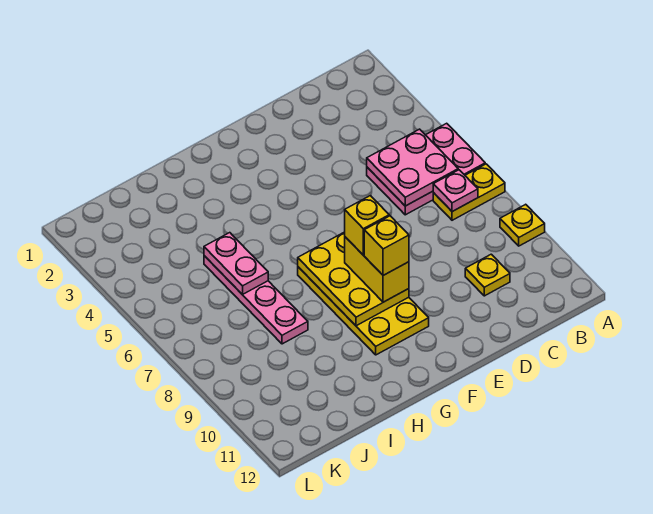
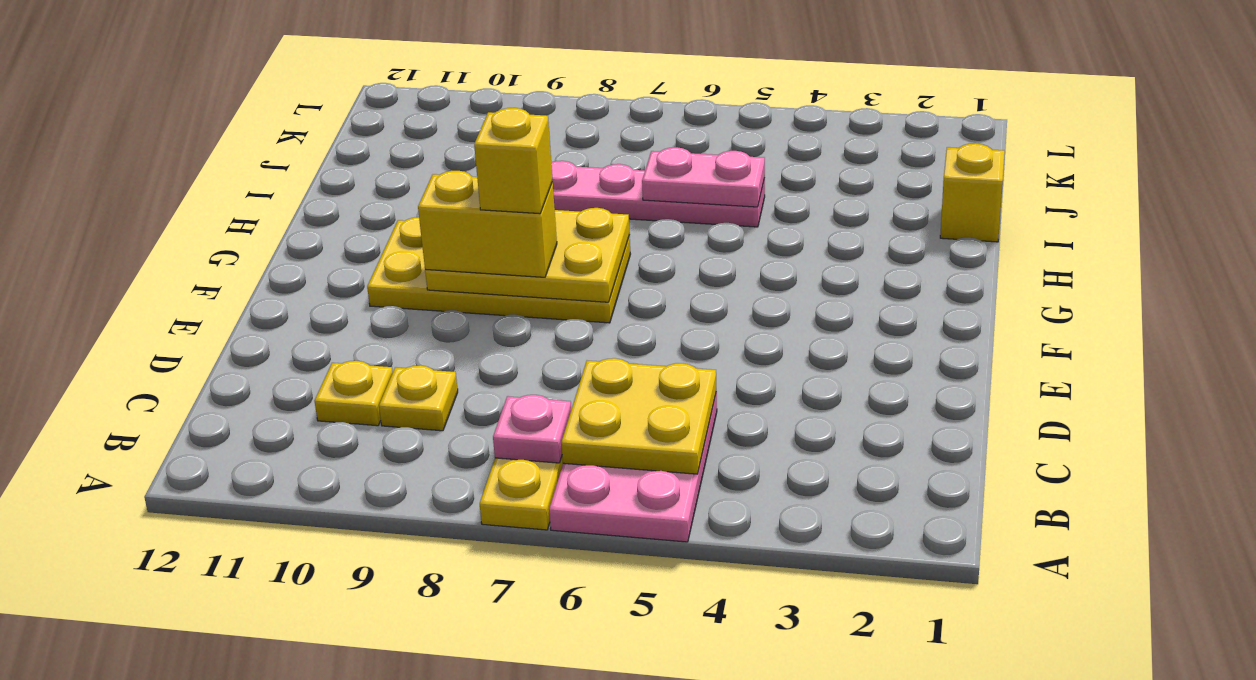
yellow 1x1 plate [500,204,545,246] -> yellow 1x1 plate moved to [379,365,458,431]
pink 2x2 plate [367,129,458,206] -> yellow 2x2 plate [561,358,716,474]
yellow 1x1 brick [364,216,409,275] -> yellow 1x1 brick moved to [940,143,1005,242]

